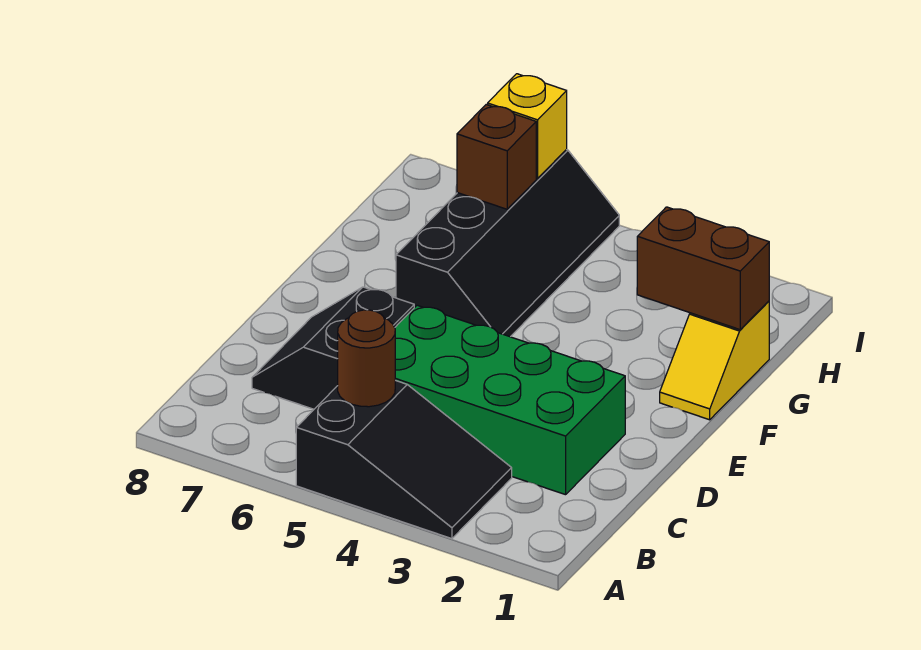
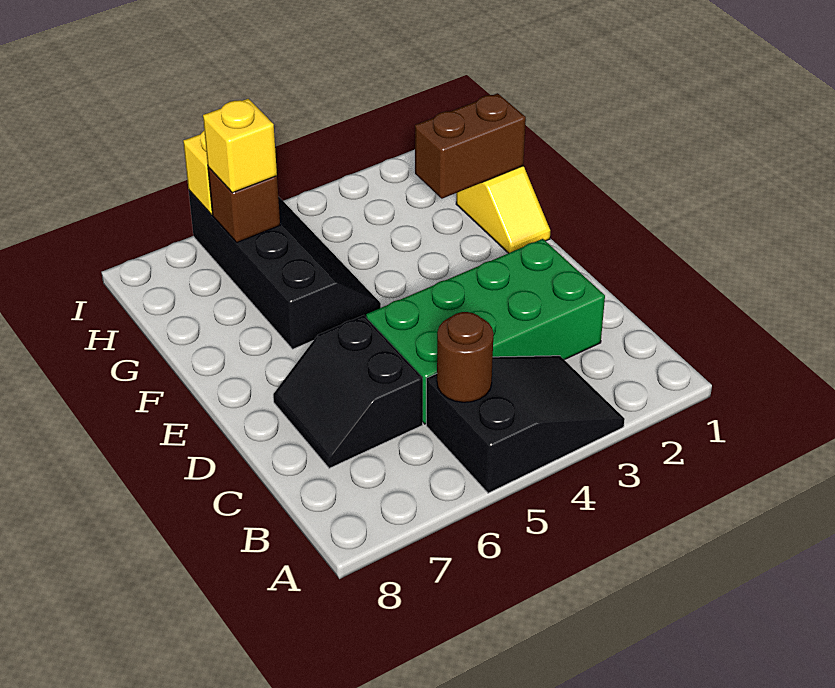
none -> yellow 1x1 brick [203,99,277,193]

